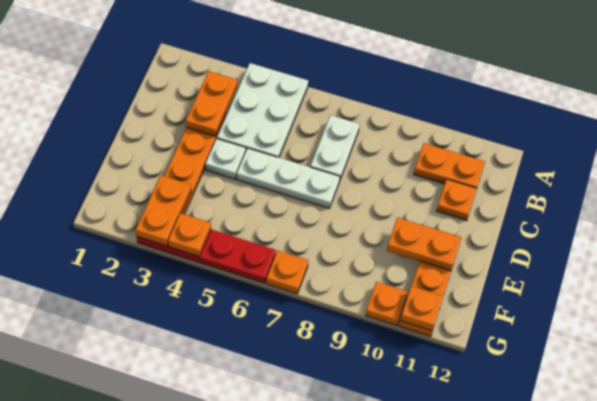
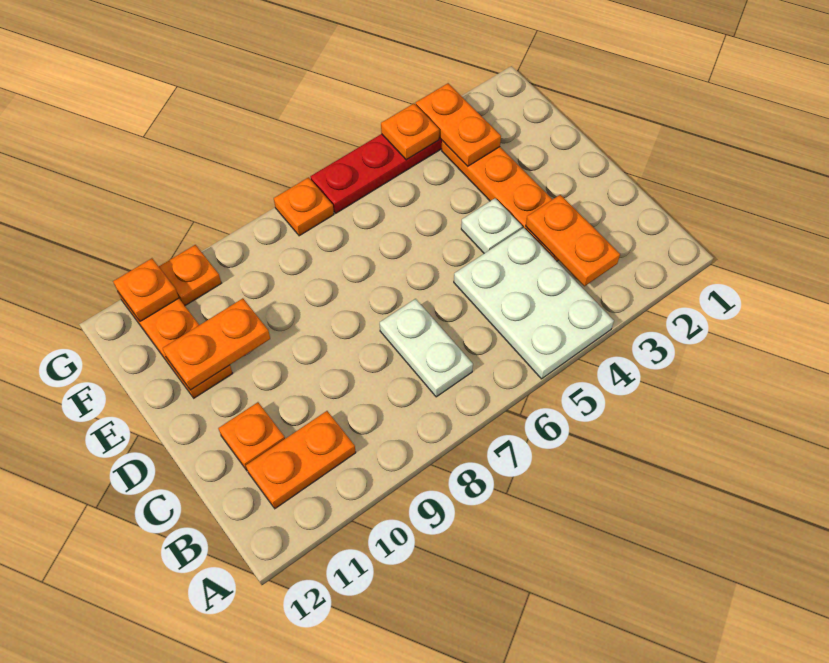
white 1x3 plate [237,148,340,208] -> none

